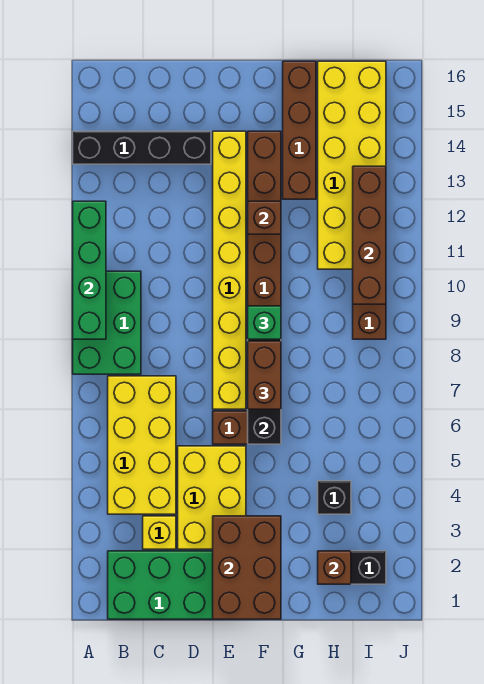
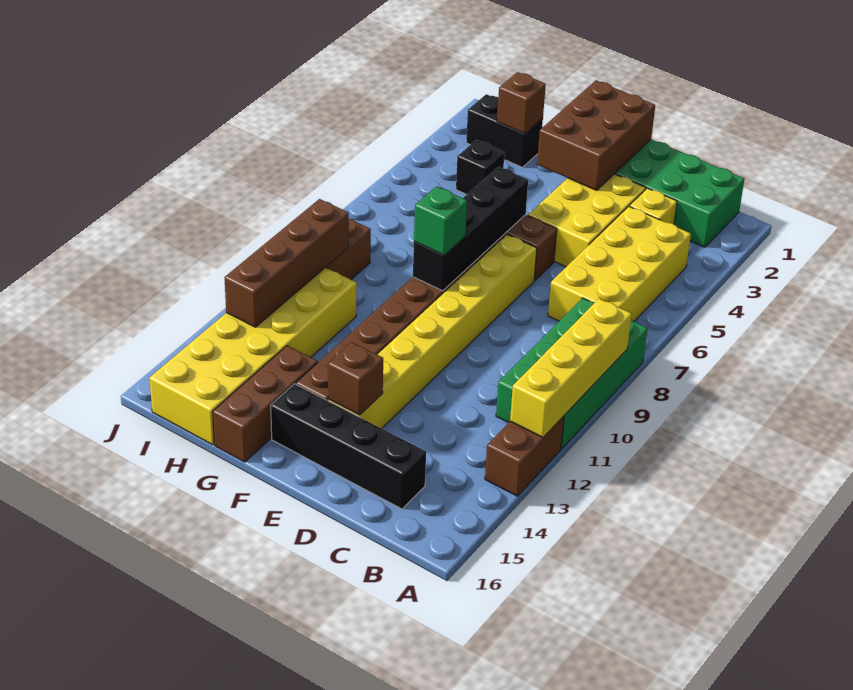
green 2x3 brick [73,271,141,374] -> green 2x4 brick [496,298,648,449]
green 1x4 brick [73,201,106,339] -> yellow 1x4 brick [510,299,632,437]
black 1x4 brick [73,131,211,164] -> black 1x4 brick moved to [271,384,426,509]
brown 1x2 brick [248,341,281,409] -> brown 1x2 brick moved to [485,416,564,496]
brown 1x1 brick [248,201,281,234] -> brown 1x1 brick moved to [328,342,383,415]
brown 1x4 brick [283,61,316,199] -> brown 1x3 brick [213,346,318,462]

